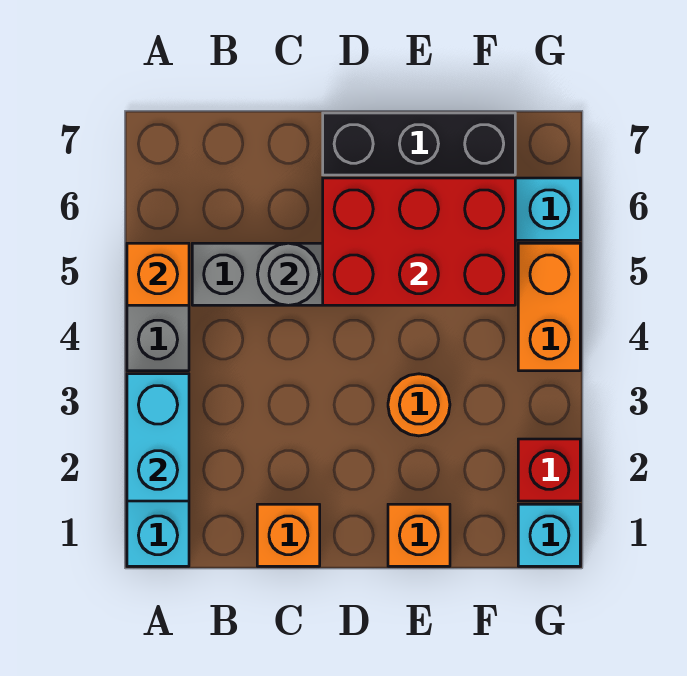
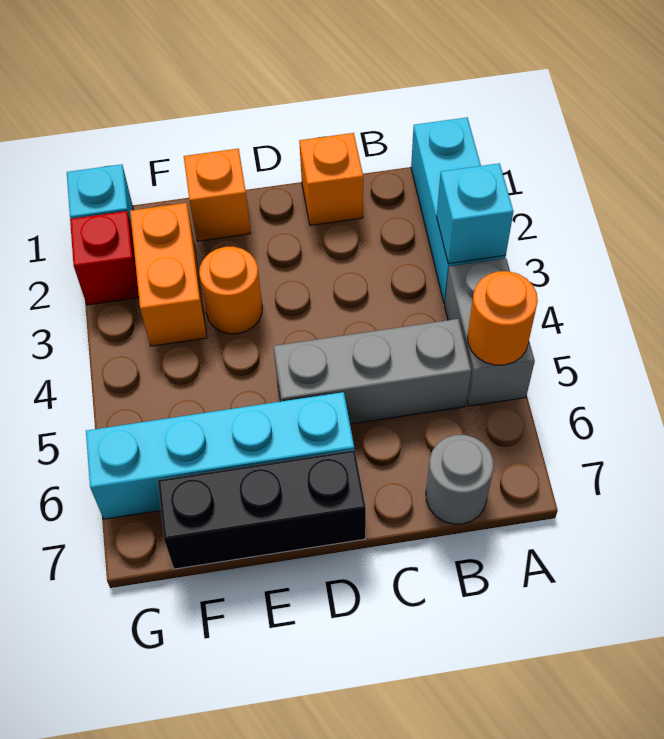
cyan 1x2 brick [127,374,189,501] -> cyan 1x1 brick [437,163,513,264]
orange 1x1 brick [127,243,189,305] -> orange 1x1 round brick [468,271,538,365]
grey 1x1 round brick [257,243,319,305] -> grey 1x1 round brick moved to [426,435,494,524]
red 2x3 brick [323,178,515,305] -> none
orange 1x2 brick [518,243,580,371] -> orange 1x2 brick moved to [130,203,207,346]

